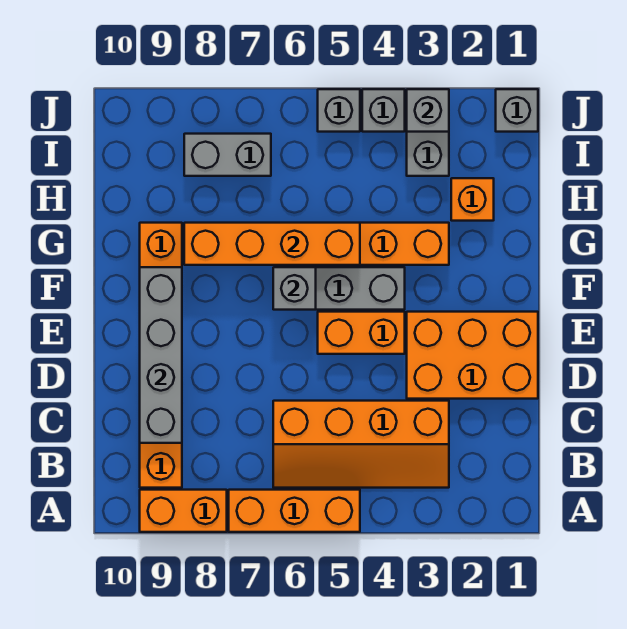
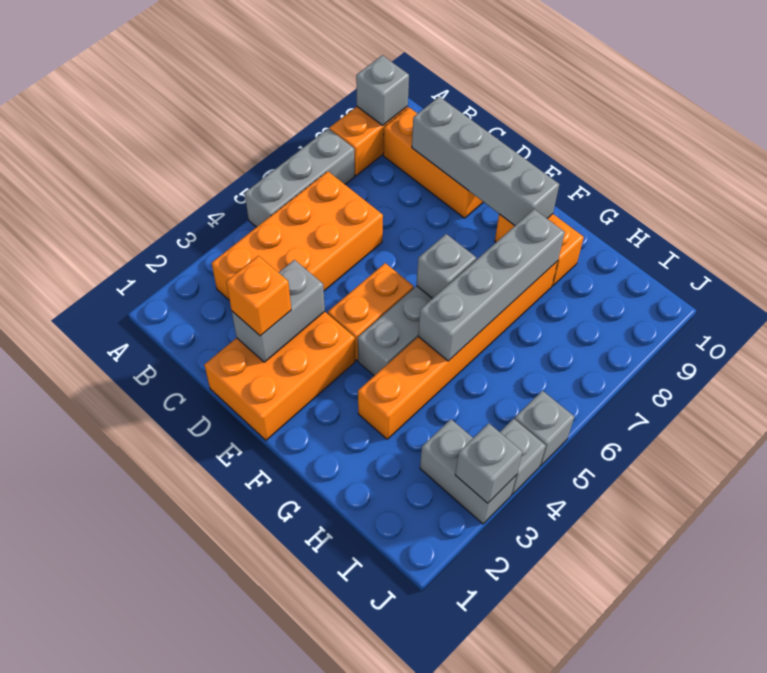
orange 1x3 brick [229,490,360,532] -> grey 1x3 brick [245,128,355,227]
orange 2x4 slope [273,401,449,488] -> orange 2x4 brick [212,171,383,301]
orange 1x4 brick [184,223,360,265] -> grey 1x4 brick [418,209,565,361]
orange 1x1 brick [451,178,494,221] -> orange 1x1 brick moved to [226,256,291,336]
grey 1x2 brick [184,134,271,176] -> grey 1x2 brick moved to [232,260,325,362]
grey 1x1 brick [496,89,538,132] -> grey 1x1 brick moved to [356,55,409,125]

